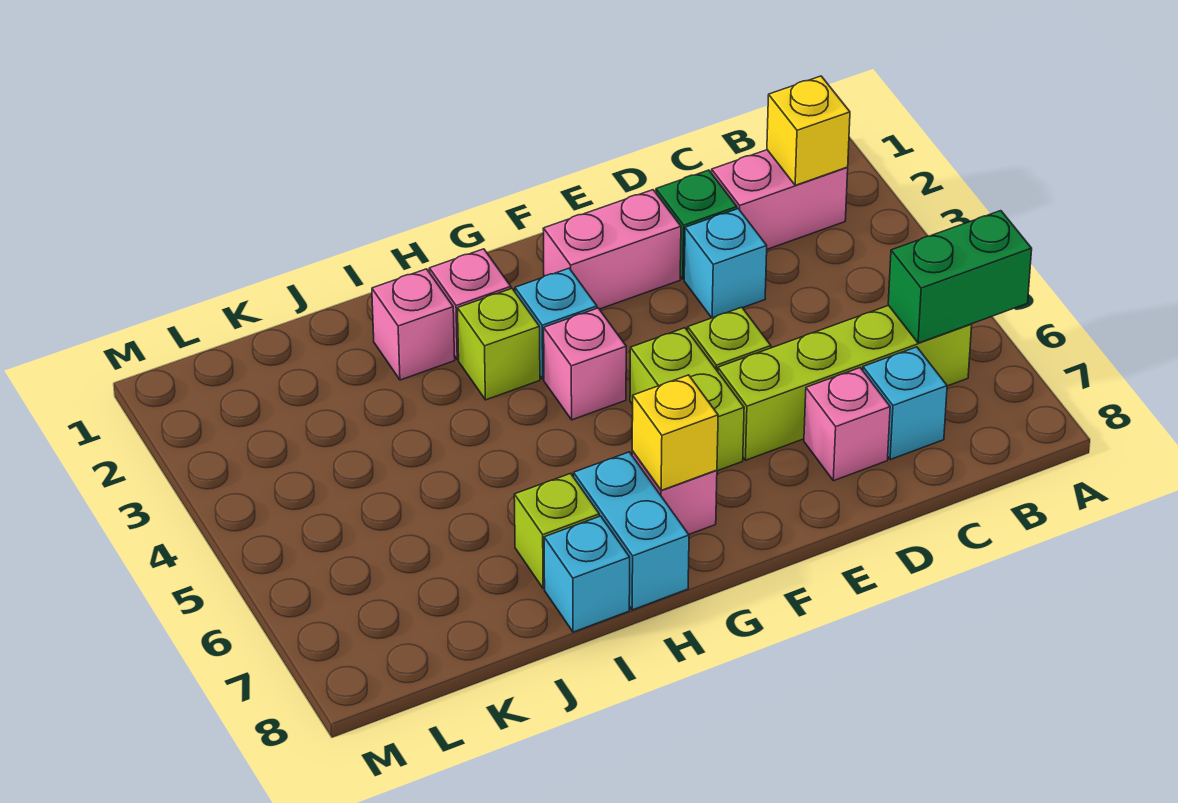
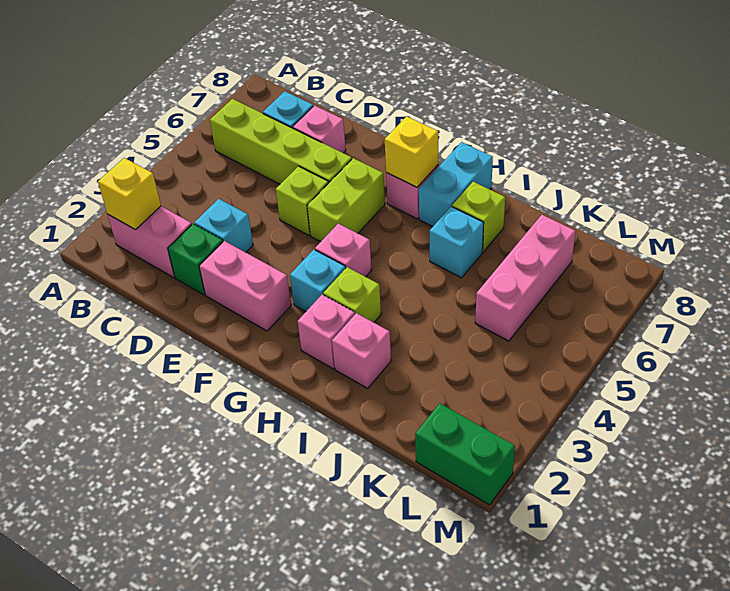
green 1x2 brick [888,211,1032,343] -> green 1x2 brick moved to [415,403,515,505]
cyan 1x1 brick [544,516,630,632] -> cyan 1x1 brick moved to [430,206,484,278]
none -> pink 1x3 brick [475,215,576,341]

